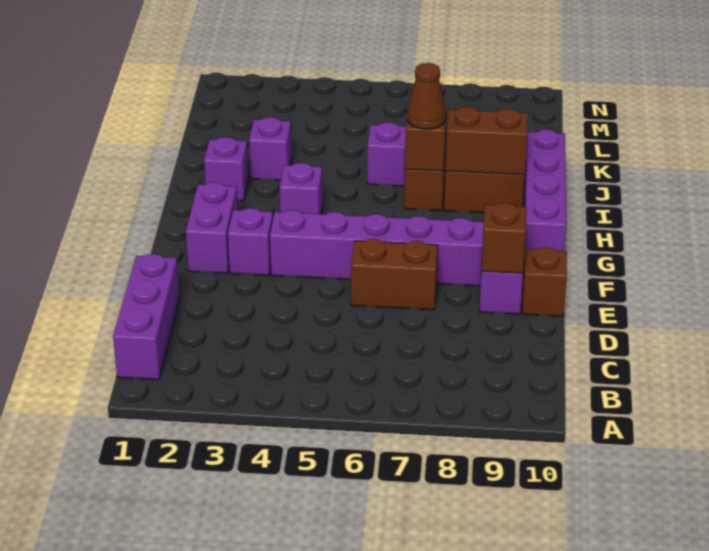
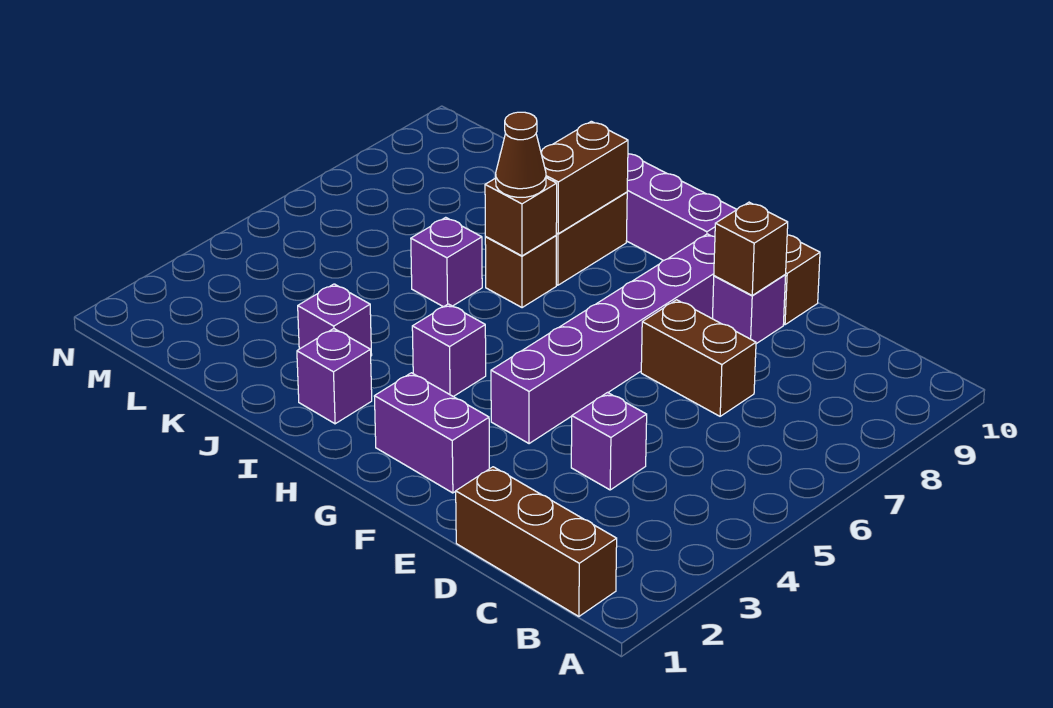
purple 1x3 brick [113,254,180,380] -> brown 1x3 brick [456,467,617,616]
brown 1x2 brick [351,239,438,310] -> brown 1x2 brick turned to [641,300,756,416]
purple 1x1 brick [228,208,273,275] -> purple 1x1 brick moved to [571,393,647,490]

